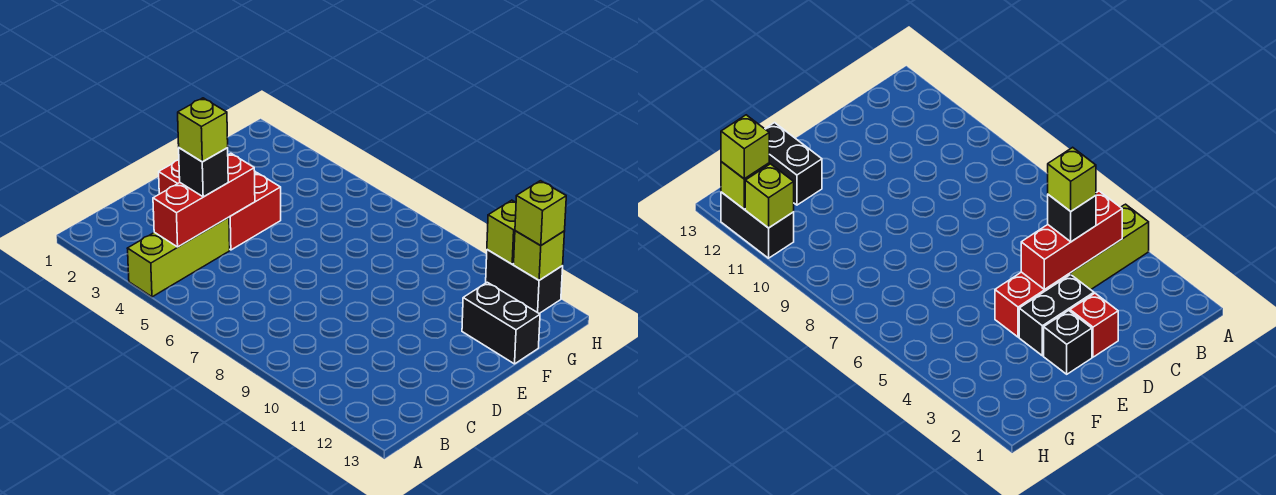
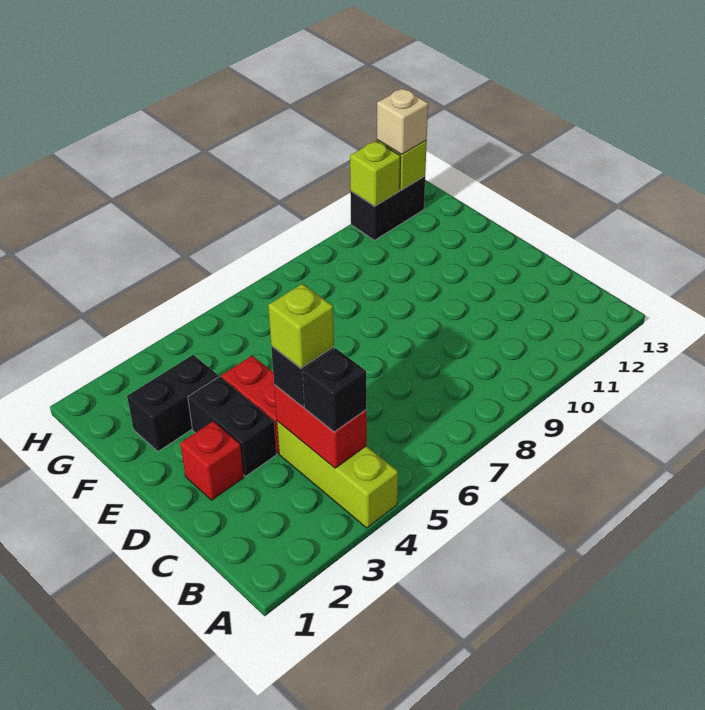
red 1x3 brick [153,153,255,247] -> red 1x2 brick [274,385,367,468]
black 1x1 brick [1044,310,1092,374] -> black 1x1 brick moved to [302,348,366,432]
black 1x2 brick [462,282,540,364] -> black 1x2 brick moved to [127,355,218,451]
lime 1x1 brick [515,181,566,246] -> tan 1x1 brick [377,88,428,154]

